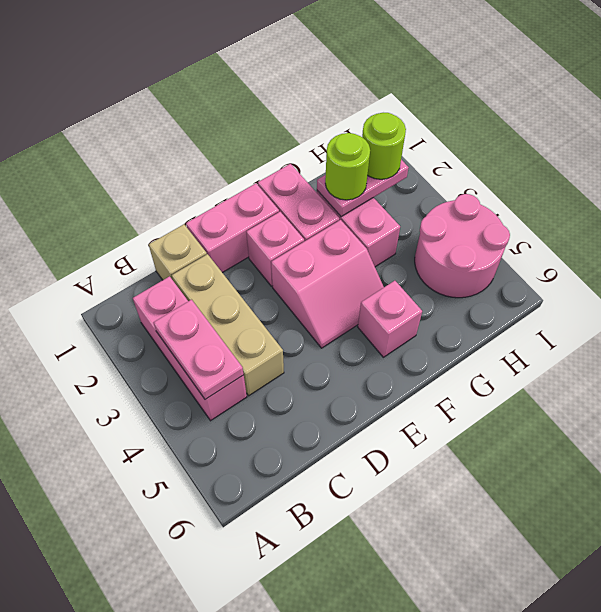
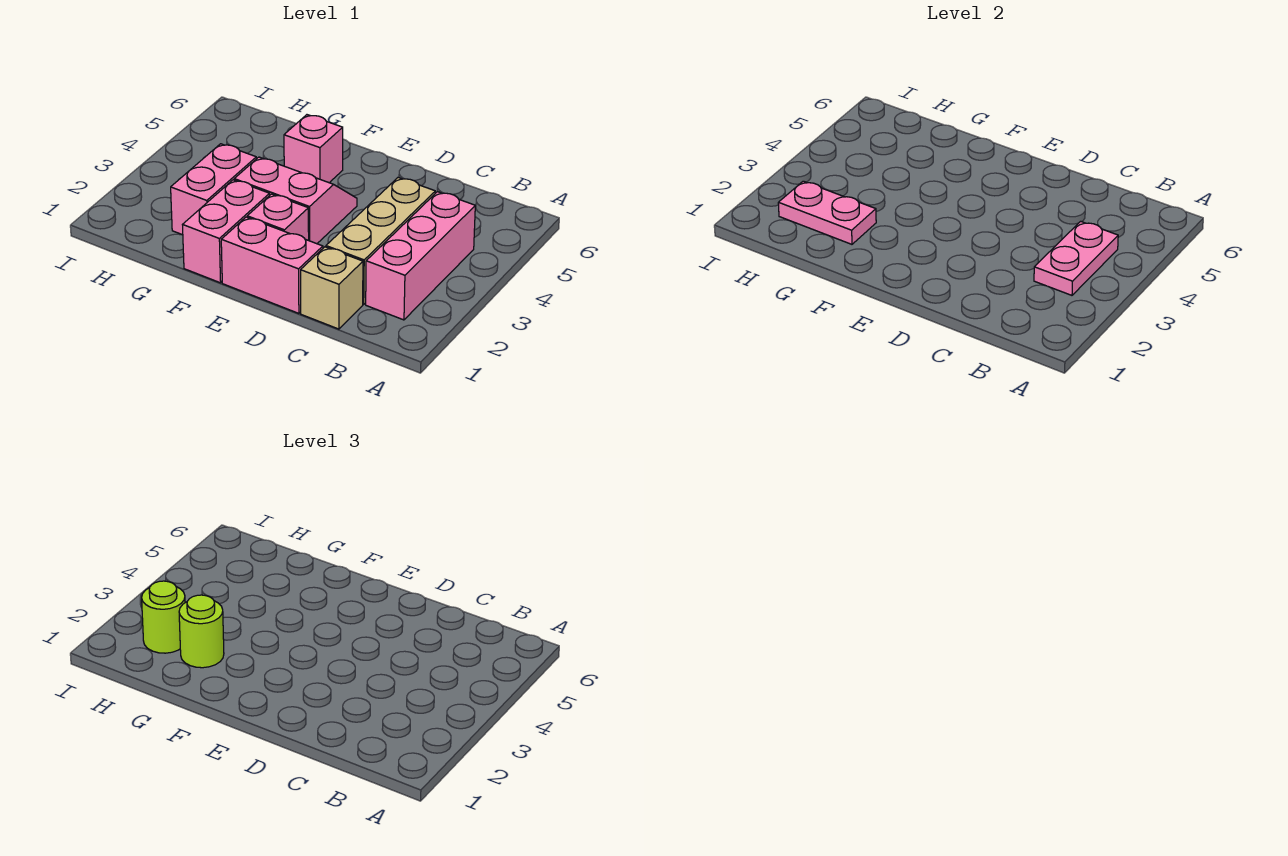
pink 2x2 round brick [415,194,510,298] -> none

